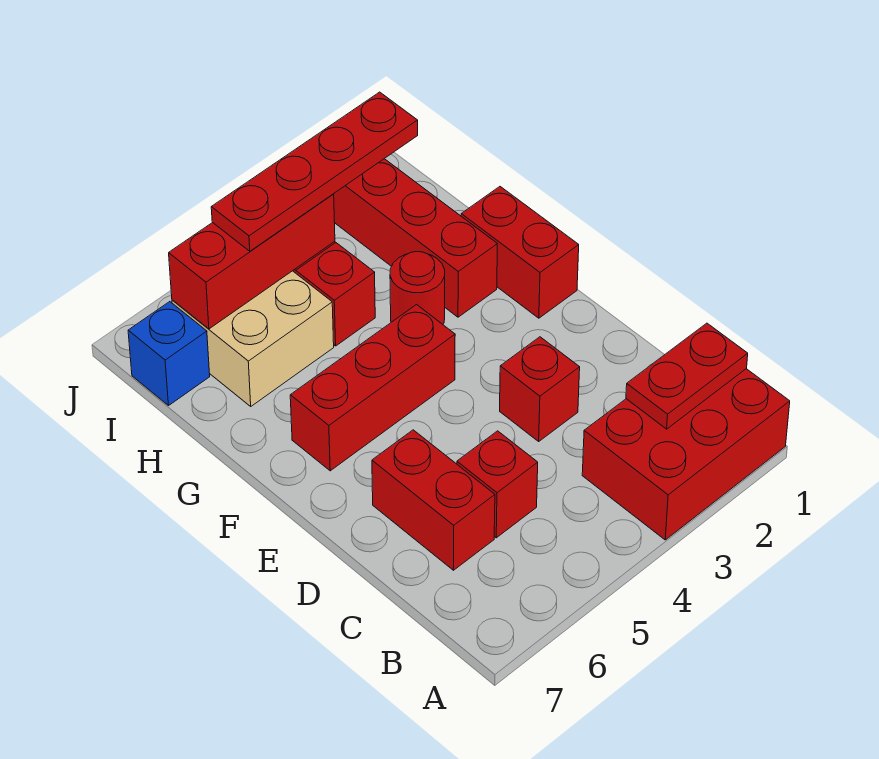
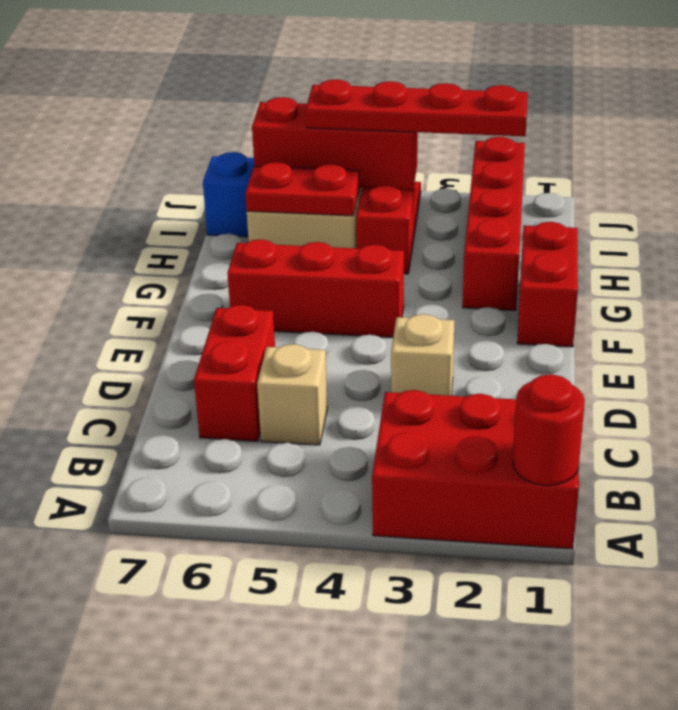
red 1x2 plate [626,323,748,429] -> red 1x2 plate moved to [245,162,359,216]
red 1x1 brick [457,431,538,538] -> tan 1x1 brick [257,344,327,445]
red 1x1 brick [500,337,580,441] -> tan 1x1 brick [391,314,454,396]
red 1x1 round brick [390,252,445,324] -> red 1x1 round brick moved to [513,374,585,485]

